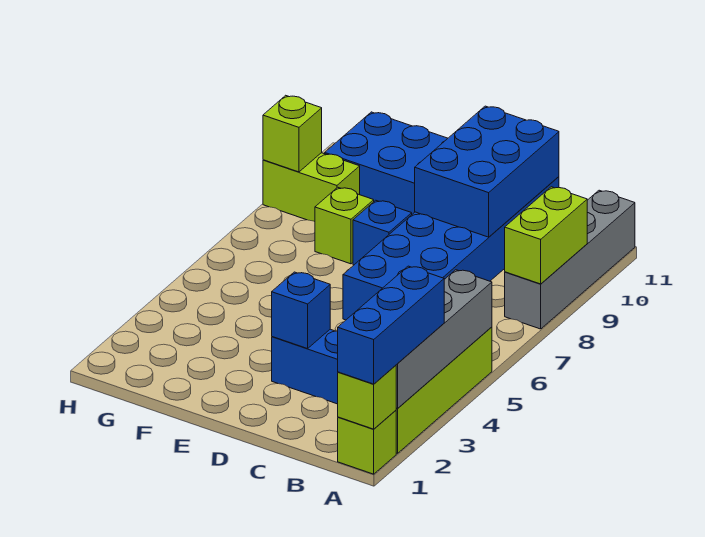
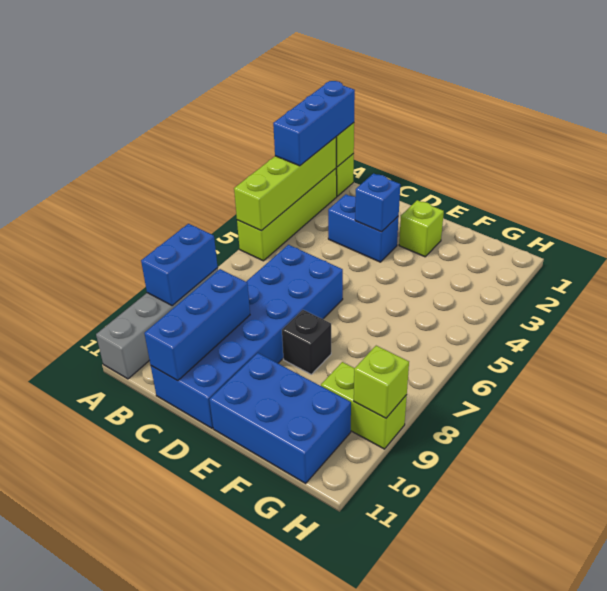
grey 1x4 brick [396,270,492,408] -> lime 1x4 brick [234,137,336,231]
lime 1x2 brick [505,187,587,284] -> blue 1x2 brick [141,224,218,306]
blue 2x3 brick [415,106,559,237] -> blue 1x3 brick [144,269,250,381]
blue 1x1 brick [353,200,412,265] -> black 1x1 brick [282,310,331,374]
lime 1x1 brick [315,187,374,264] -> lime 1x1 brick moved to [399,200,444,257]

